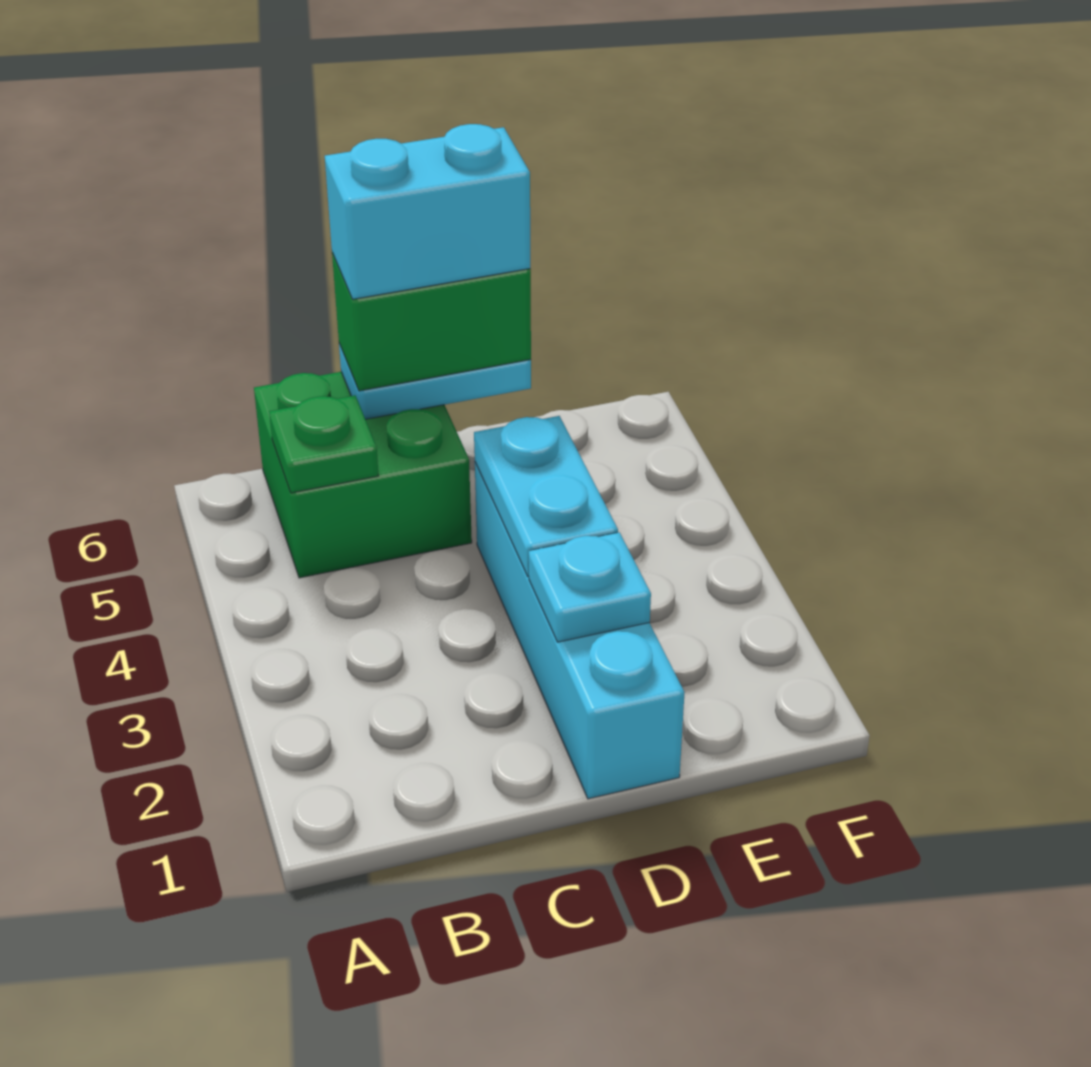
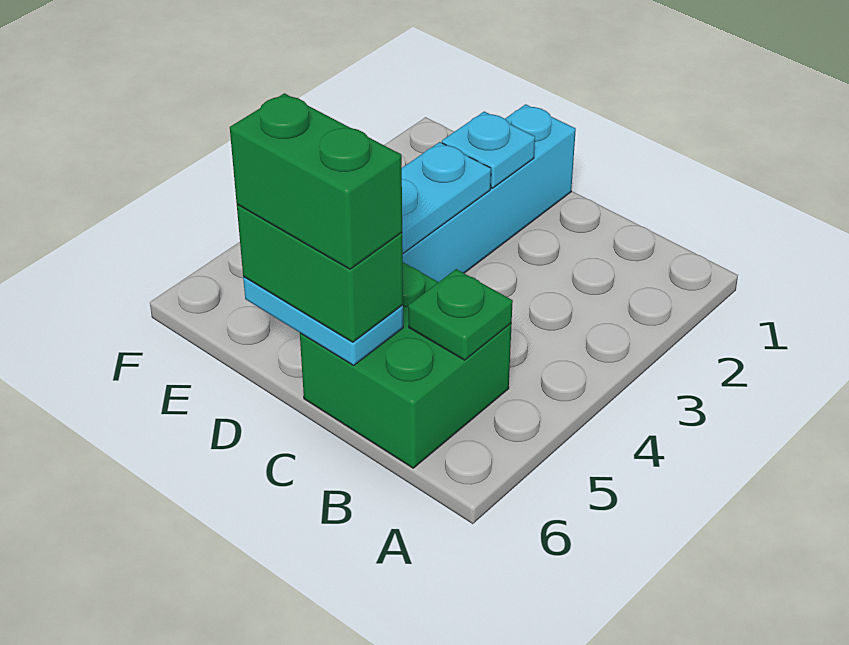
cyan 1x2 brick [325,124,530,299] -> green 1x2 brick [230,93,402,269]

